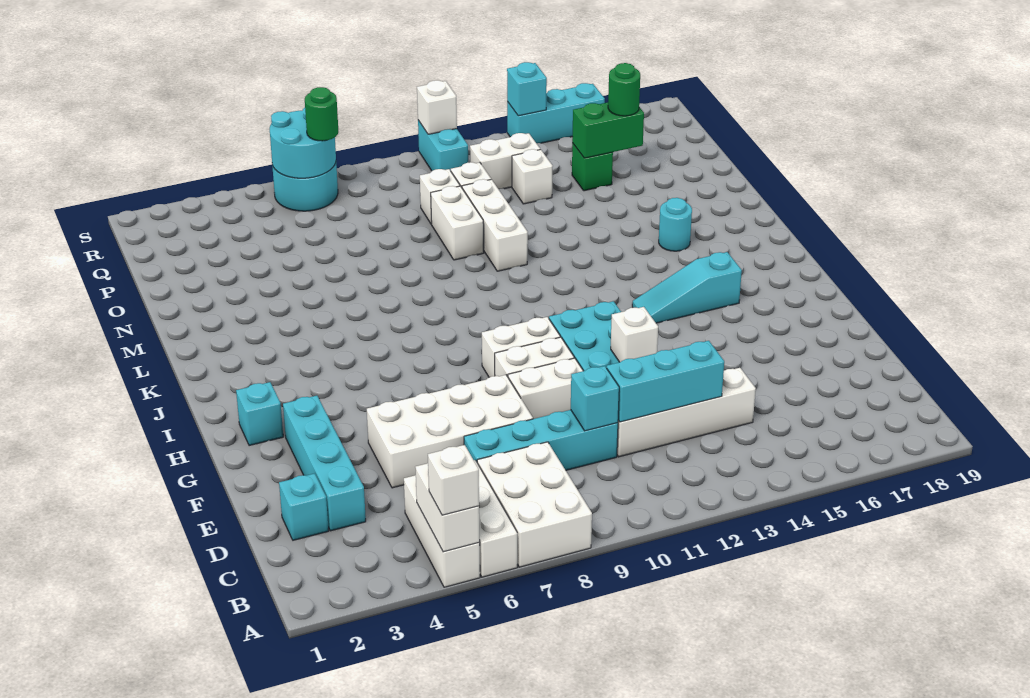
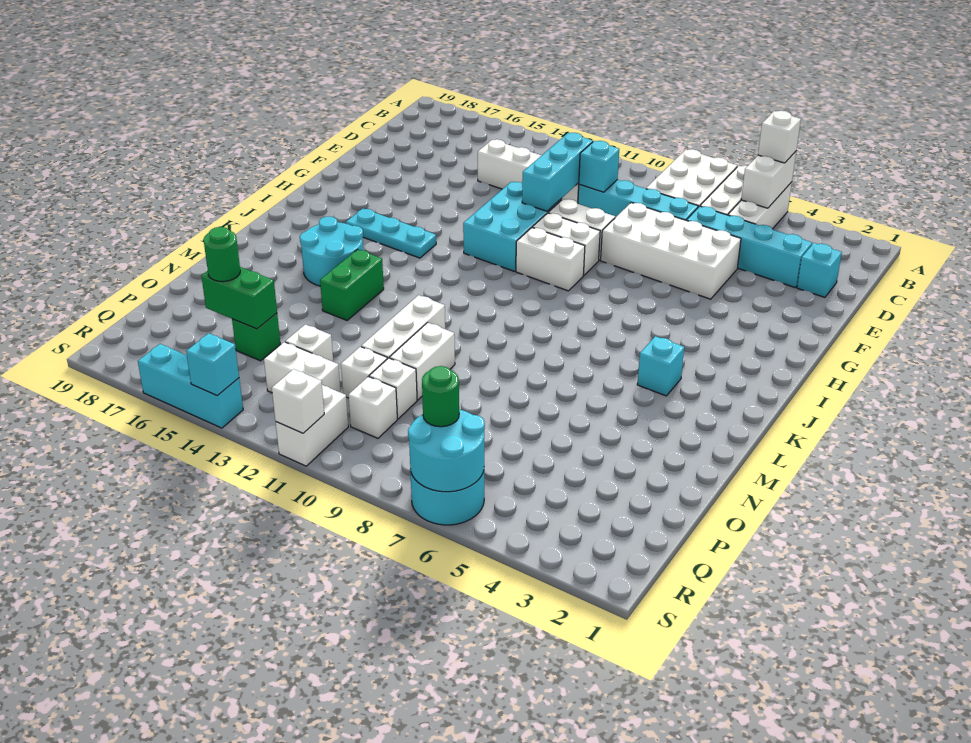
cyan 1x4 brick [283,396,366,531] -> cyan 1x4 brick turned to [686,206,812,287]
cyan 1x3 brick [607,341,724,422] -> cyan 1x3 brick turned to [522,133,593,211]
white 1x1 brick [611,307,658,362] -> white 1x1 brick moved to [348,377,397,438]
cyan 1x1 brick [236,382,283,446] -> cyan 1x1 brick moved to [637,336,684,396]
cyan 1x3 slope [632,252,742,323] -> cyan 1x3 plate [346,209,436,258]
none -> green 1x2 brick [320,249,384,320]
cyan 1x1 round brick [659,198,692,251] -> cyan 2x2 round brick [300,217,363,286]
cyan 1x2 brick [418,120,468,171] -> white 1x2 brick [276,385,348,466]

